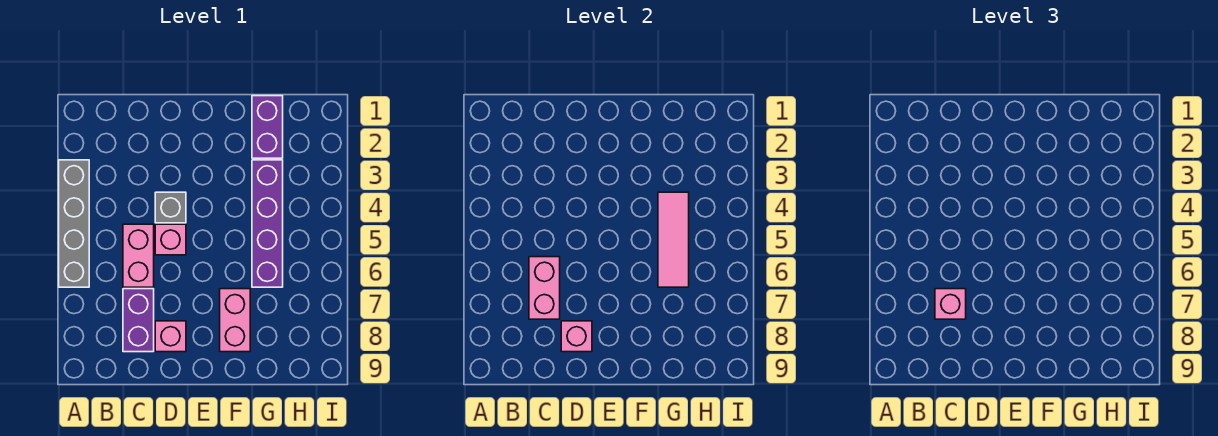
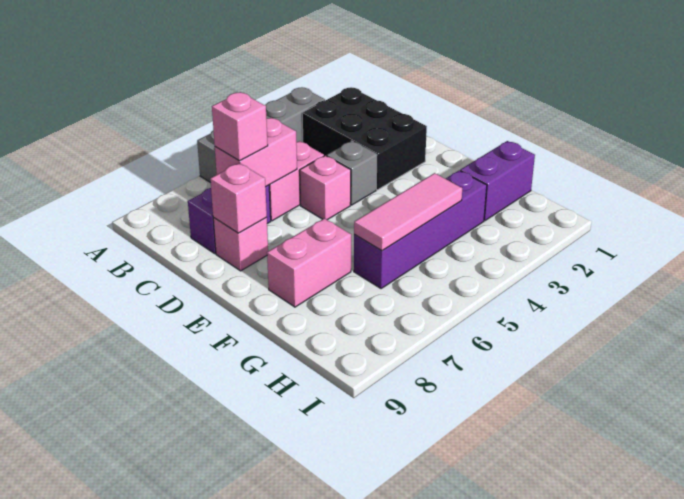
none -> black 2x3 brick [302,88,427,190]

